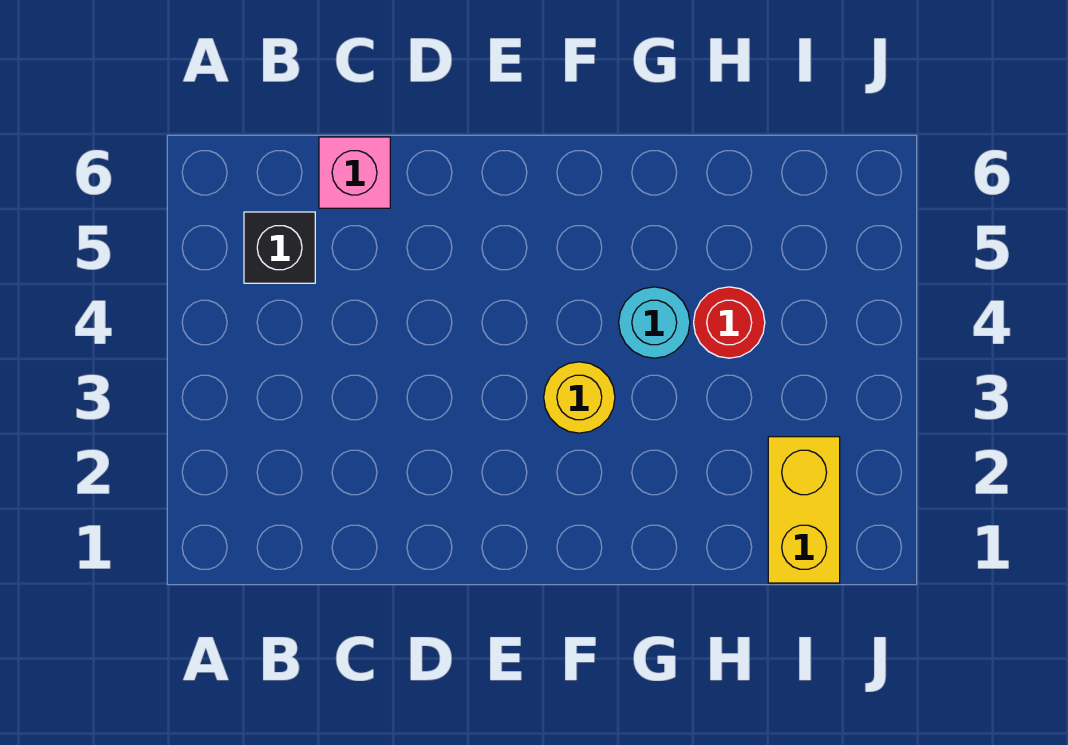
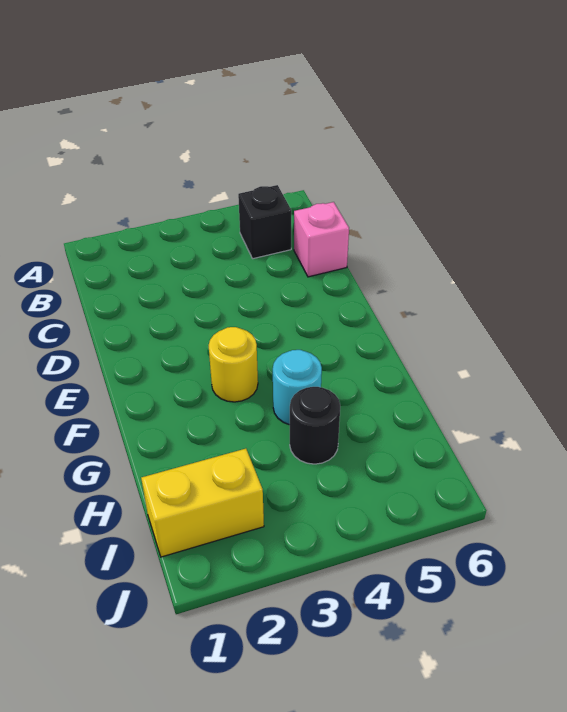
red 1x1 round brick [694,287,765,358] -> black 1x1 round brick [290,387,340,464]

